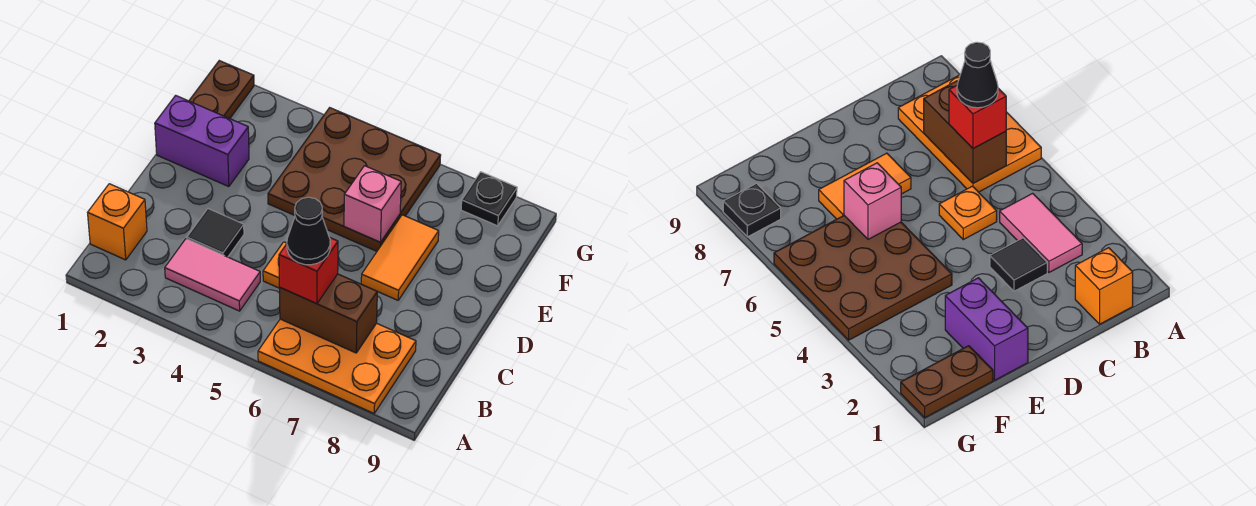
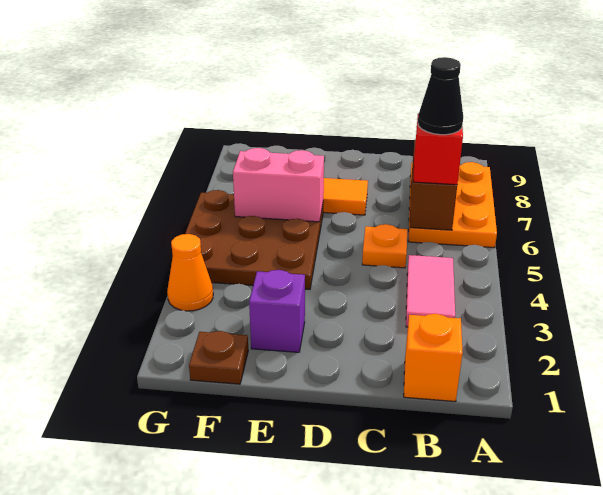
black 1x1 tile [187,209,244,257] -> none
purple 1x2 brick [155,95,249,187] -> purple 1x1 brick [249,270,305,352]
pink 1x1 brick [344,166,401,242] -> pink 1x2 brick [233,148,324,222]
brown 1x2 plate [189,61,254,119] -> brown 1x1 plate [189,331,248,384]
none -> orange 1x1 cone [167,234,213,311]
black 1x1 plate [461,172,517,226] -> none

